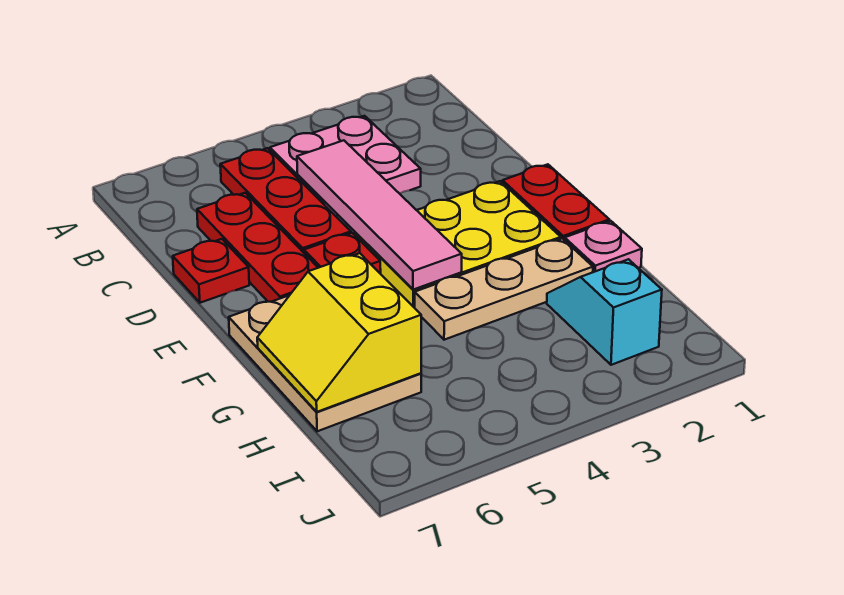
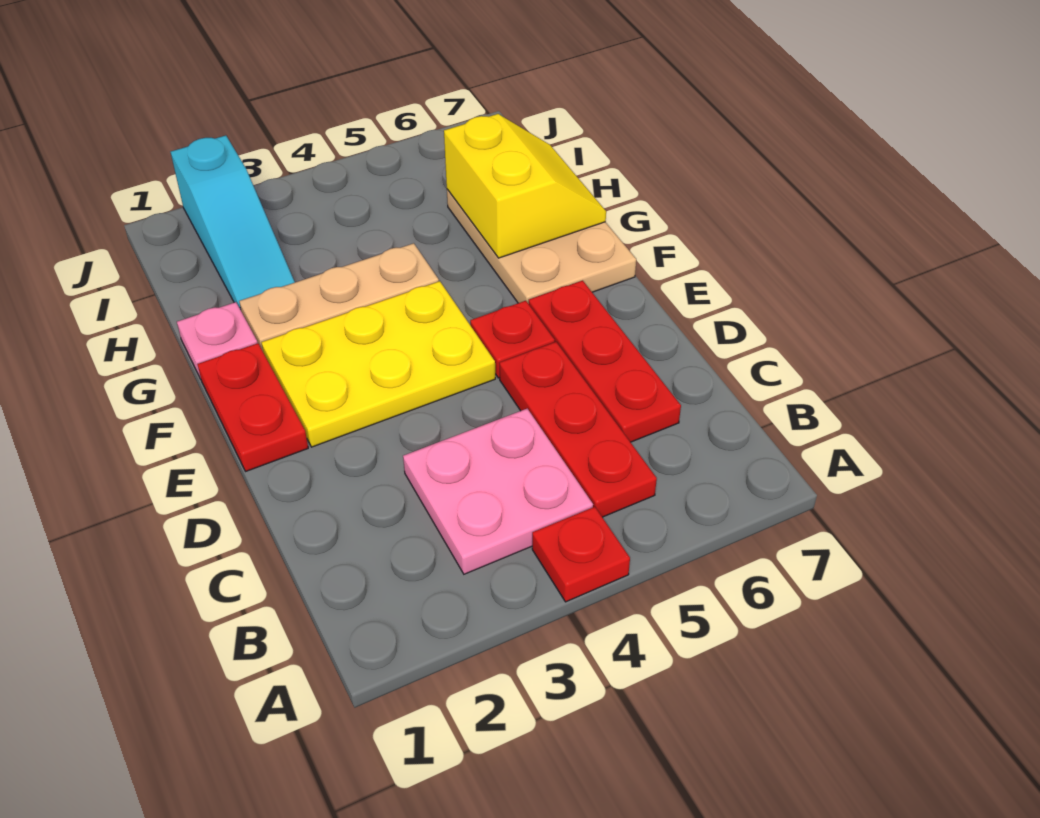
pink 1x4 tile [297,140,462,290] -> none
red 1x1 plate [173,239,249,303] -> red 1x1 plate moved to [532,507,630,602]
cyan 1x2 slope [547,259,662,365] -> cyan 1x3 slope [171,135,295,310]

